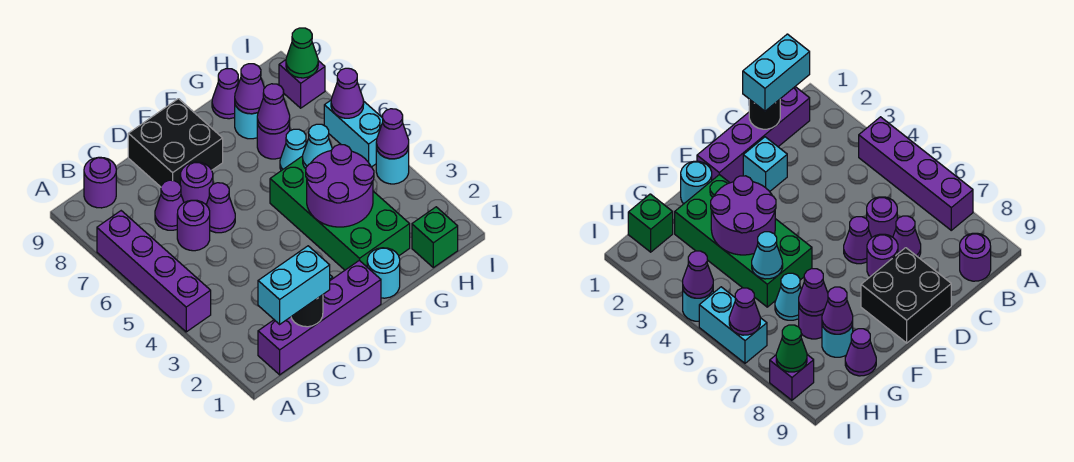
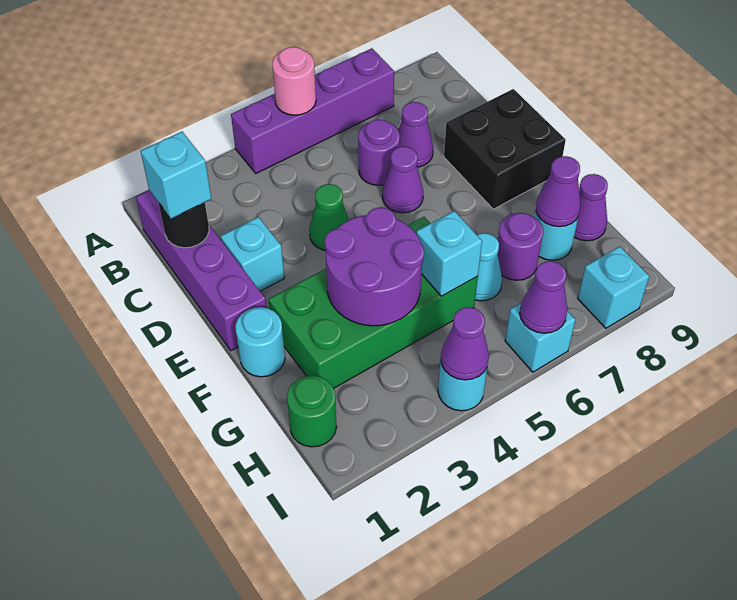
none -> pink 1x1 round brick [272,47,316,115]
cyan 1x2 brick [258,246,330,324] -> cyan 1x1 brick [141,132,211,219]
purple 1x1 round brick [84,157,116,208] -> none
purple 1x1 round brick [180,162,213,204] -> none
cyan 1x1 cone [303,124,332,169] -> cyan 1x1 brick [416,211,482,296]
purple 1x1 cone [257,84,290,134] -> none
green 1x1 brick [412,207,458,268] -> green 1x1 round brick [287,376,337,447]
cyan 1x2 brick [324,100,383,167] -> cyan 1x1 brick [505,303,576,372]
purple 1x1 brick [279,60,325,108] -> cyan 1x1 brick [578,246,649,328]
green 1x1 cone [286,28,318,78] -> green 1x1 cone moved to [309,184,349,250]

